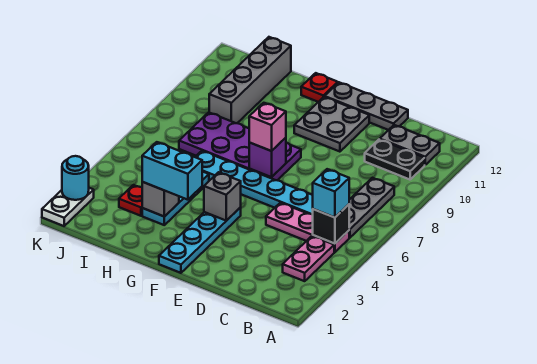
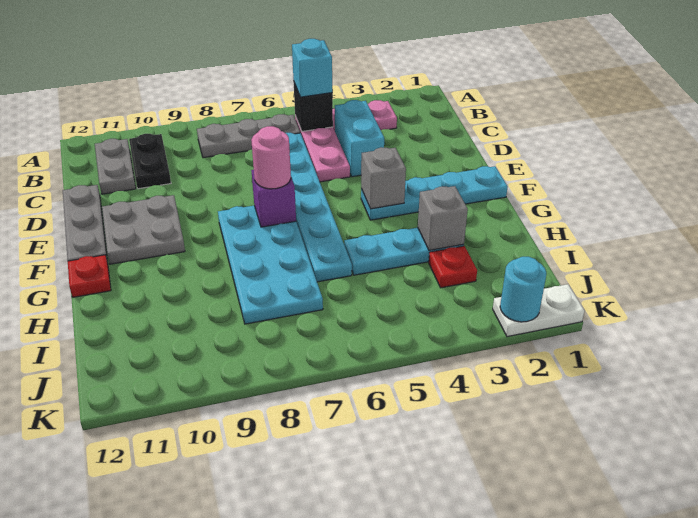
purple 2x4 plate [179,112,301,180] -> cyan 2x4 plate [218,206,323,324]
pink 1x1 brick [249,103,286,151] -> pink 1x1 round brick [251,126,291,189]
cyan 1x2 brick [142,142,202,200] -> cyan 1x2 brick moved to [335,100,384,177]
grey 1x4 brick [209,37,291,123] -> none

